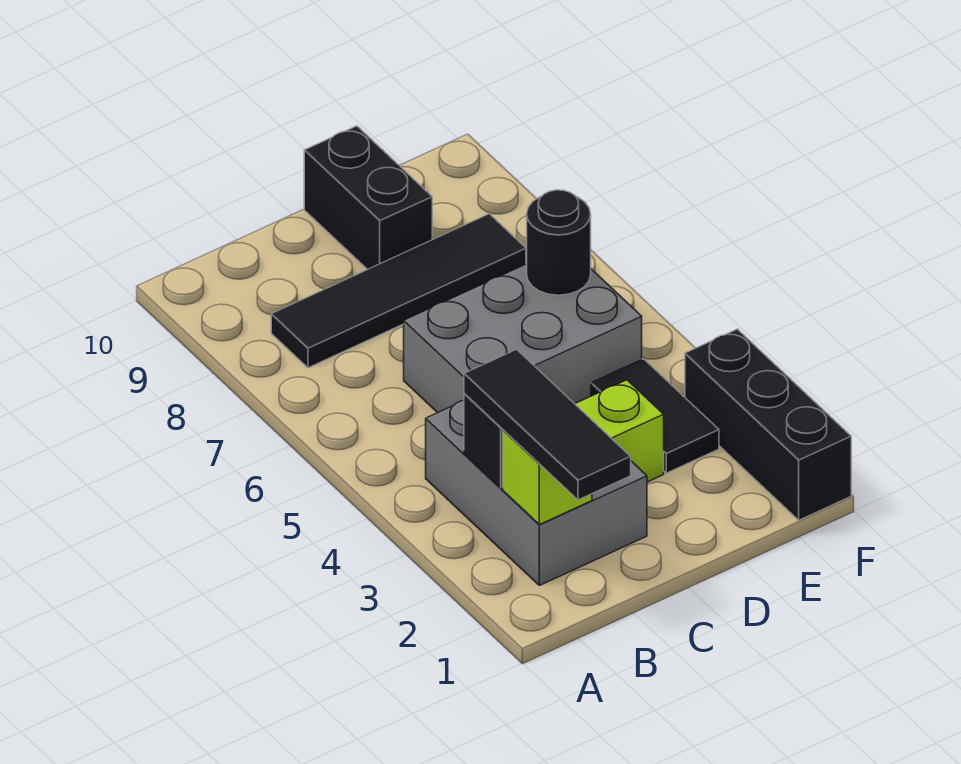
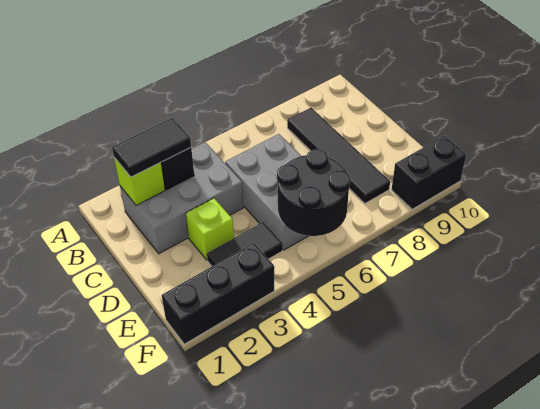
black 1x3 tile [464,349,631,500] -> black 1x2 tile [112,118,191,177]
black 1x2 brick [304,126,432,270] -> black 1x2 brick moved to [392,136,466,209]
black 1x1 round brick [527,190,591,295] -> black 2x2 round brick [277,149,351,236]

